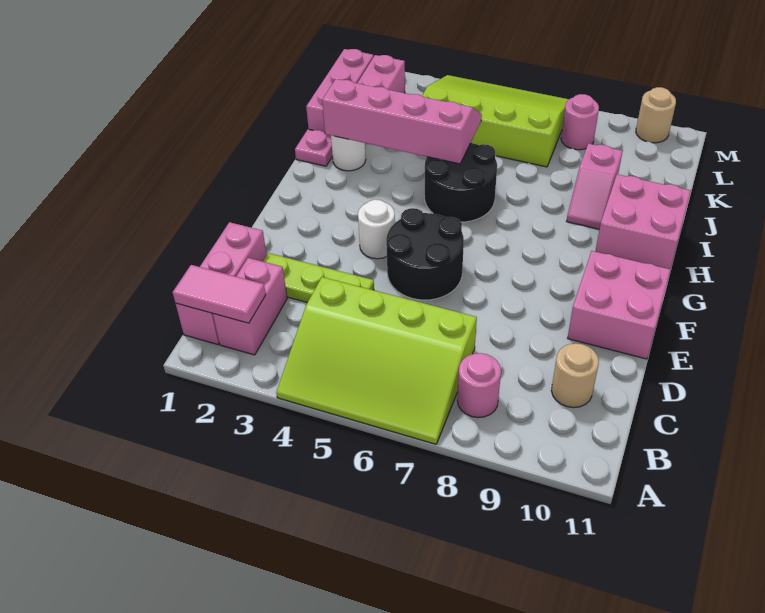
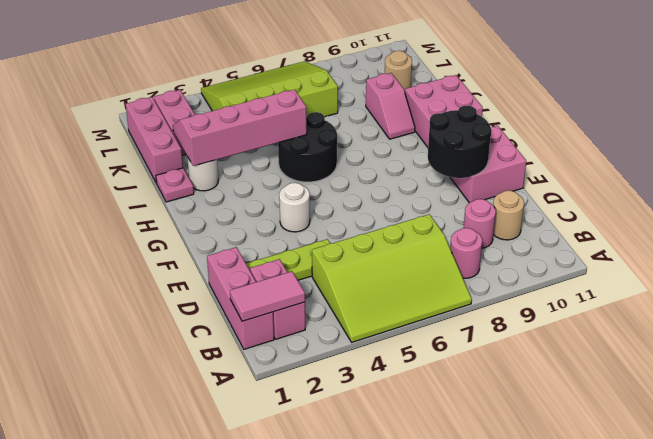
black 2x2 round brick [386,208,464,300] -> black 2x2 round brick moved to [428,106,492,178]
pink 1x1 round brick [561,94,599,150] -> pink 1x1 round brick moved to [464,199,496,248]
tan 1x1 round brick [636,87,676,143] -> tan 1x1 round brick moved to [385,51,412,92]

